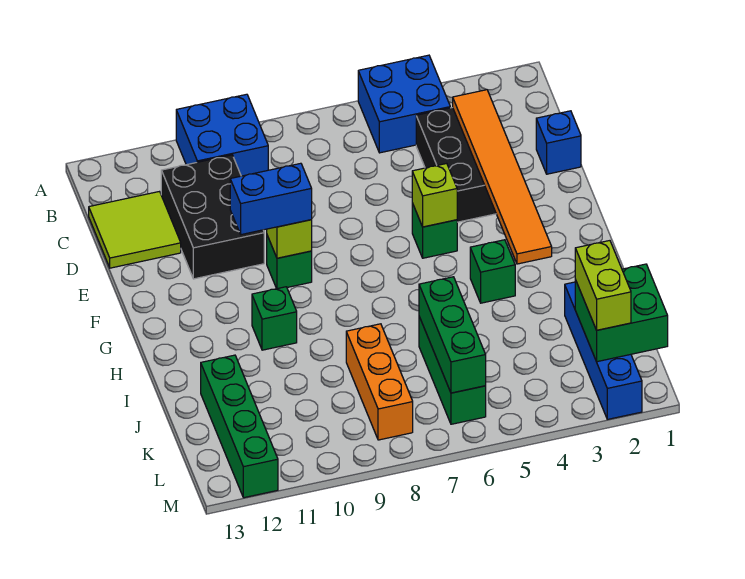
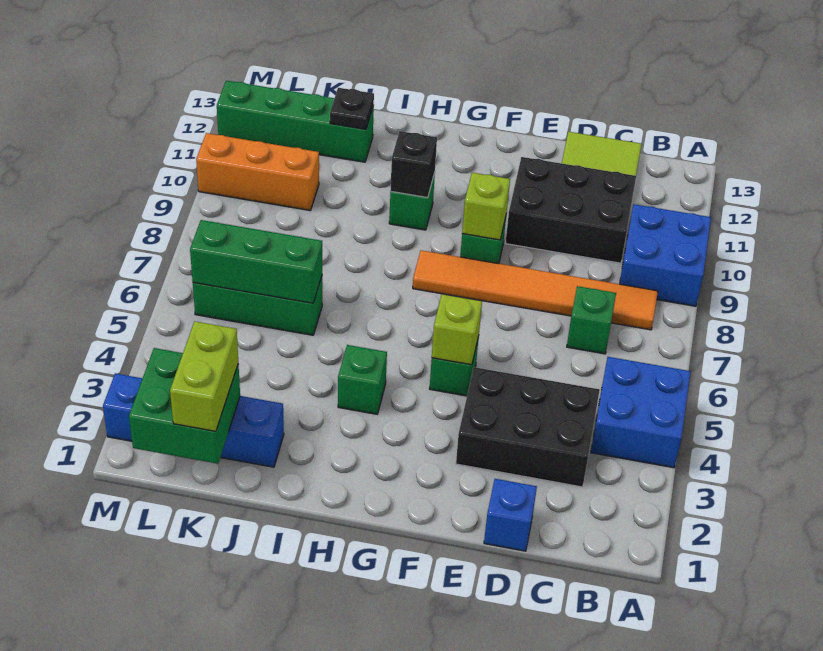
orange 1x6 tile [453,90,552,264] -> orange 1x6 tile moved to [413,250,658,330]
none -> green 1x1 brick [567,286,616,354]
blue 1x2 brick [230,163,312,235] -> none
none -> black 1x1 brick [390,131,437,198]
orange 1x3 brick [346,324,413,440] -> orange 1x3 brick moved to [196,133,319,210]
none -> black 1x1 plate [330,88,374,129]
lime 1x2 brick [575,241,631,330] -> lime 1x2 brick turned to [170,321,238,431]

